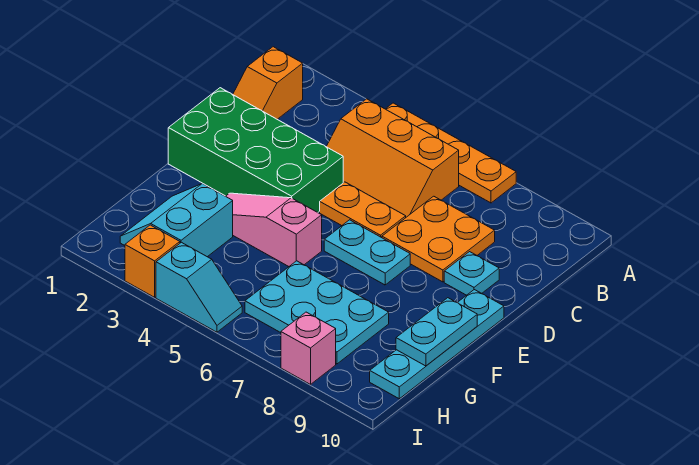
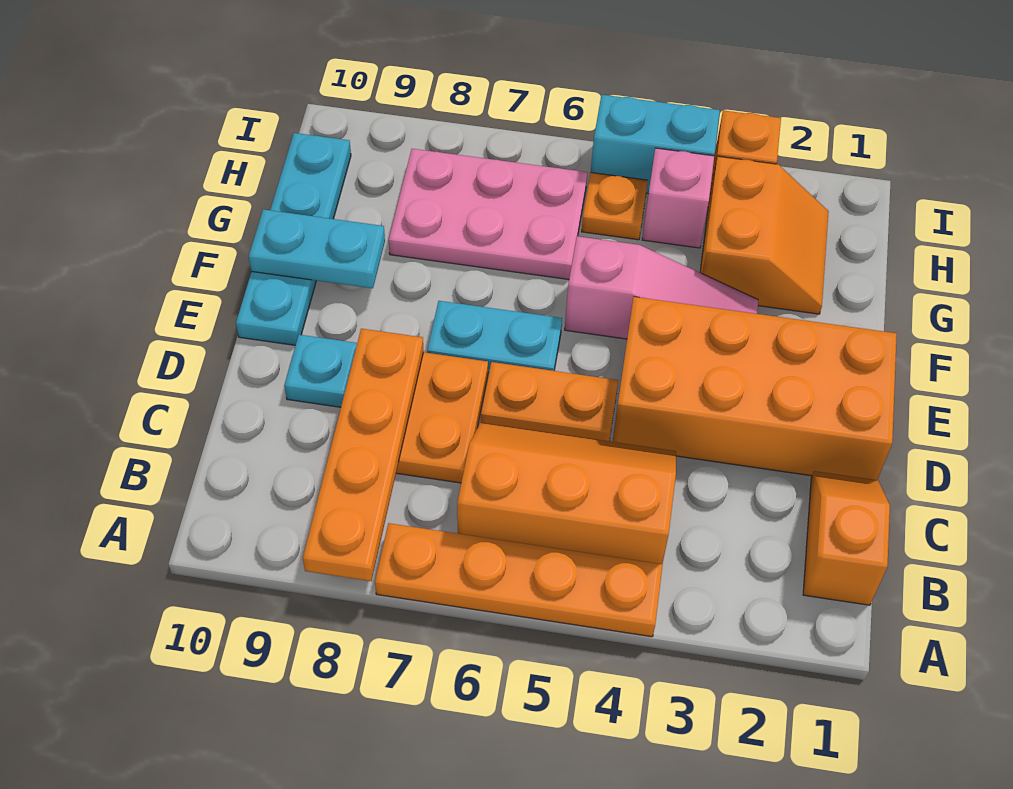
none -> orange 1x4 plate [303,329,424,581]
green 2x4 brick [168,88,343,212] -> orange 2x4 brick [613,297,897,480]
cyan 1x2 plate [396,298,477,366] -> cyan 1x2 plate turned to [249,209,385,288]
cyan 2x2 slope [120,184,233,257] -> orange 2x2 slope [700,156,829,314]
cyan 2x3 plate [245,261,389,364] -> pink 2x3 plate [389,149,588,280]
none -> orange 1x1 plate [582,173,648,240]
cyan 1x2 slope [156,242,242,332] -> cyan 1x2 brick [591,95,720,194]
pink 1x1 brick [281,312,336,384] -> pink 1x1 brick moved to [642,148,714,248]

